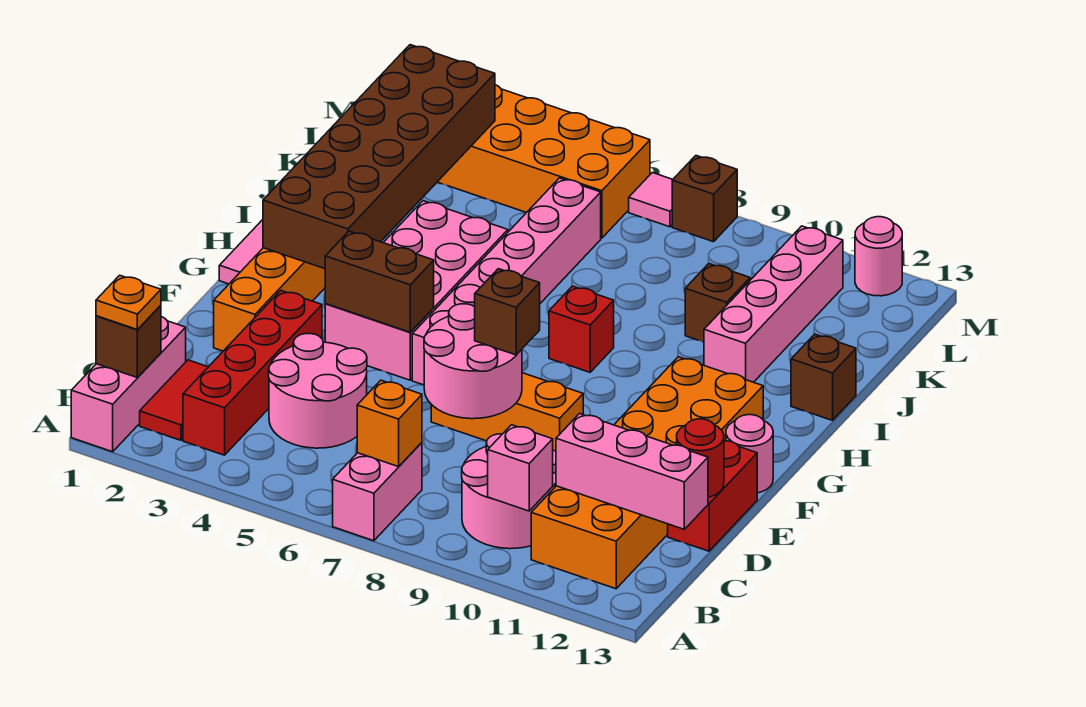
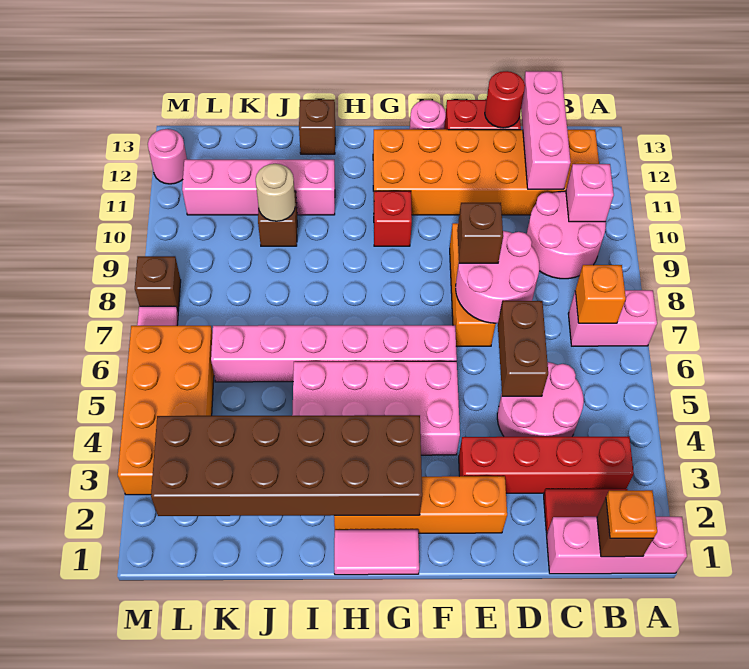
brown 1x2 brick [325,231,434,332] -> brown 1x2 brick moved to [498,301,548,396]
red 1x1 brick [549,286,614,372] -> red 1x1 brick moved to [374,191,412,246]
none -> tan 1x1 round brick [256,164,295,221]

